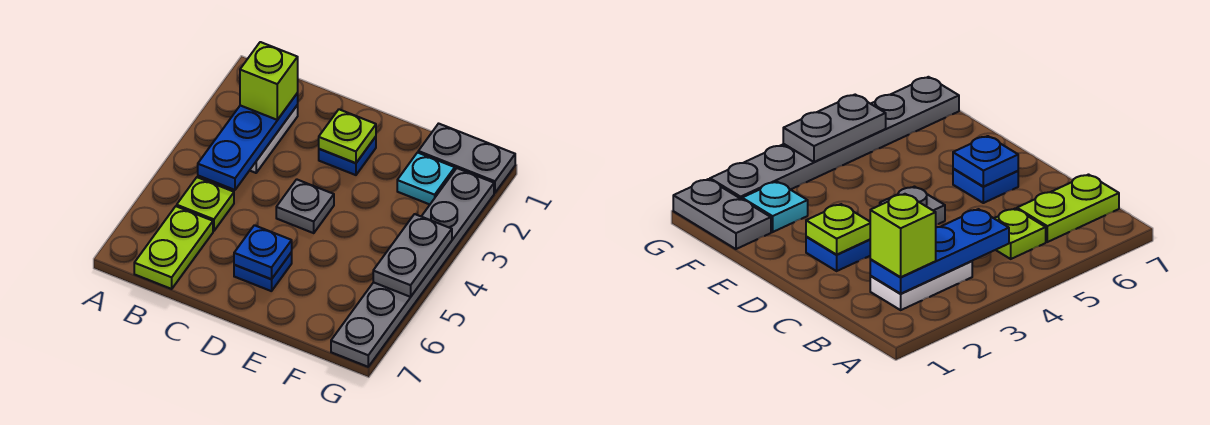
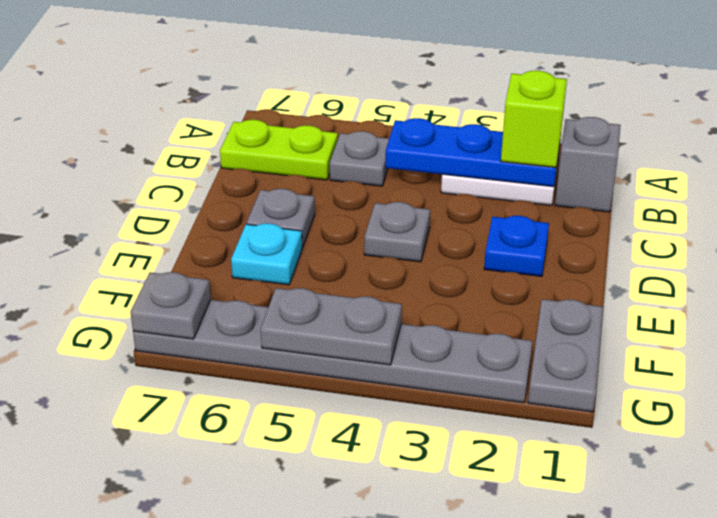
none -> grey 1x1 brick [555,117,621,212]
lime 1x1 plate [177,177,234,231] -> grey 1x1 plate [330,131,389,186]
lime 1x1 plate [319,109,376,163] -> none
blue 1x1 plate [234,252,292,291] -> grey 1x1 plate [247,189,315,248]
blue 1x1 plate [234,225,292,279] -> none
cyan 1x1 plate [397,153,455,204] -> cyan 1x1 plate moved to [231,223,302,285]
none -> grey 1x1 plate [131,272,211,339]

